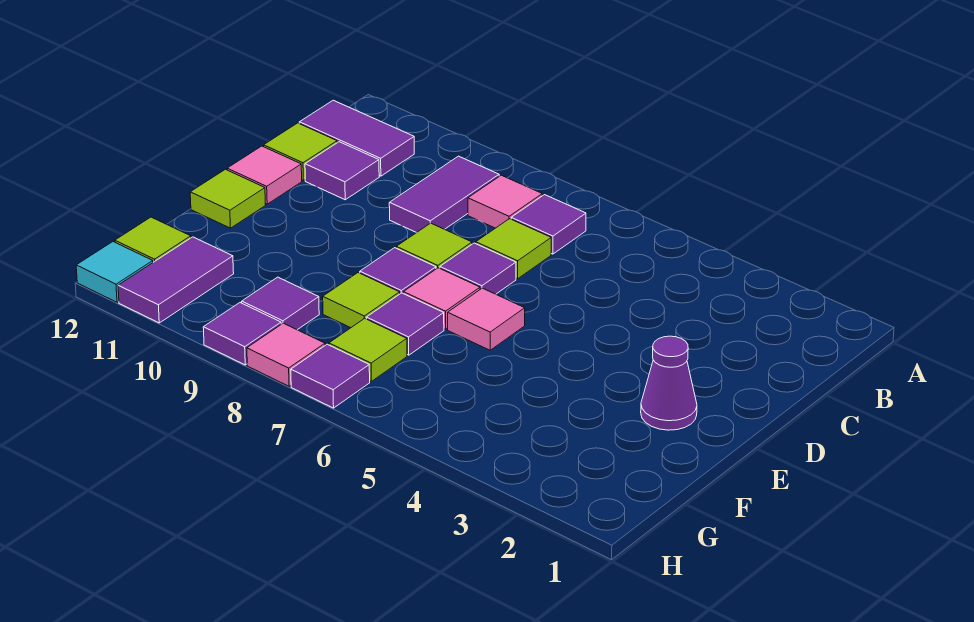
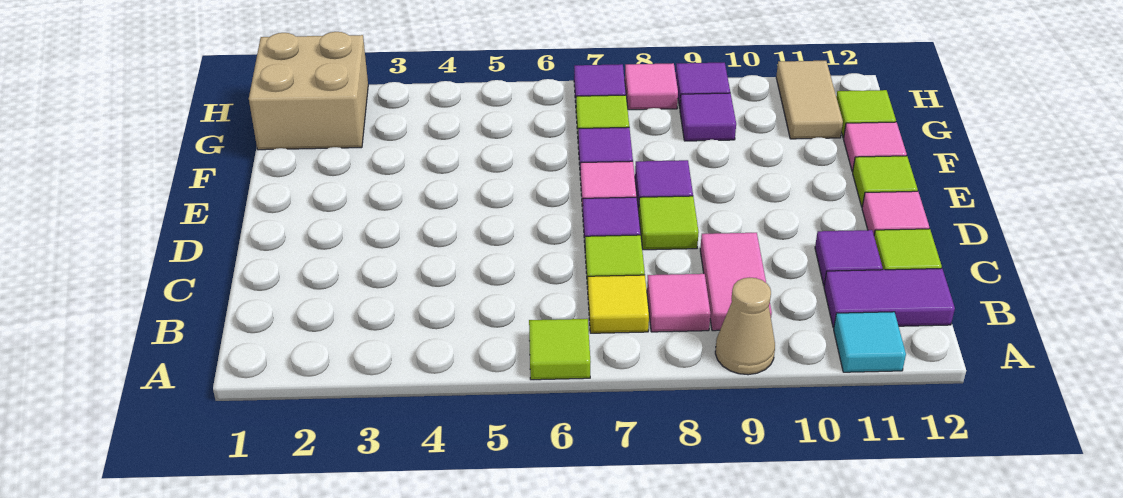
none -> tan 1x1 cone [715,278,775,375]
purple 1x1 tile [511,195,586,254] -> yellow 1x1 tile [588,275,649,333]
purple 1x2 tile [389,156,499,233] -> pink 1x2 tile [700,233,772,331]
purple 1x1 cone [641,336,697,430] -> none
pink 1x1 tile [448,288,525,350] -> pink 1x1 tile moved to [843,122,907,172]
lime 1x1 tile [323,273,400,328] -> lime 1x1 tile moved to [529,319,590,380]
none -> tan 2x2 brick [249,32,368,150]
purple 1x2 tile [118,237,234,323] -> tan 1x2 tile [776,61,843,139]
cyan 1x1 tile [76,242,153,302] -> cyan 1x1 tile moved to [834,312,906,372]

